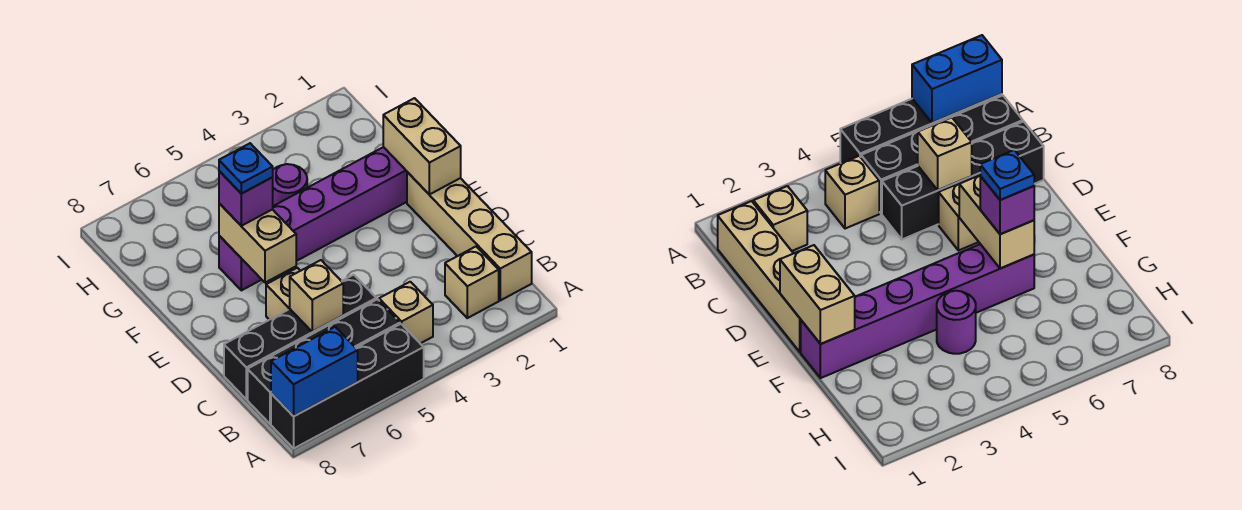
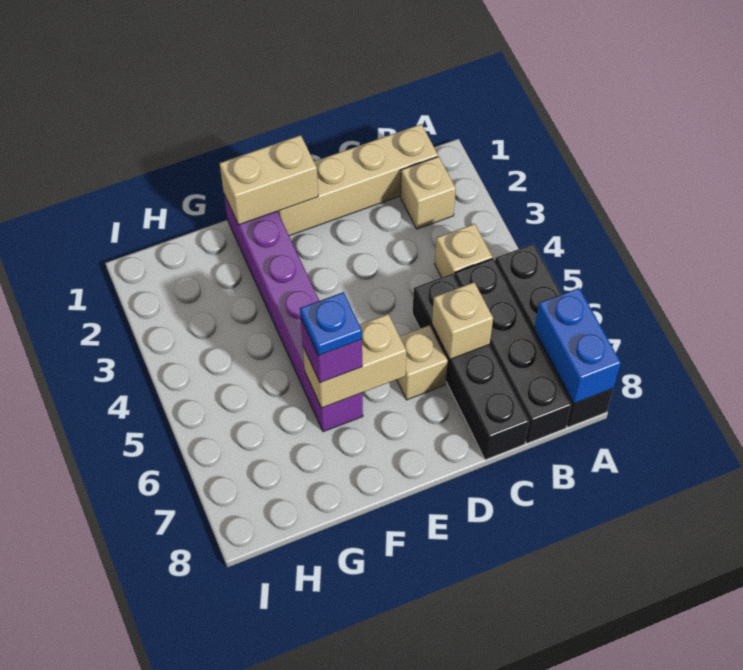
purple 1x1 round brick [273,164,307,206] -> none

